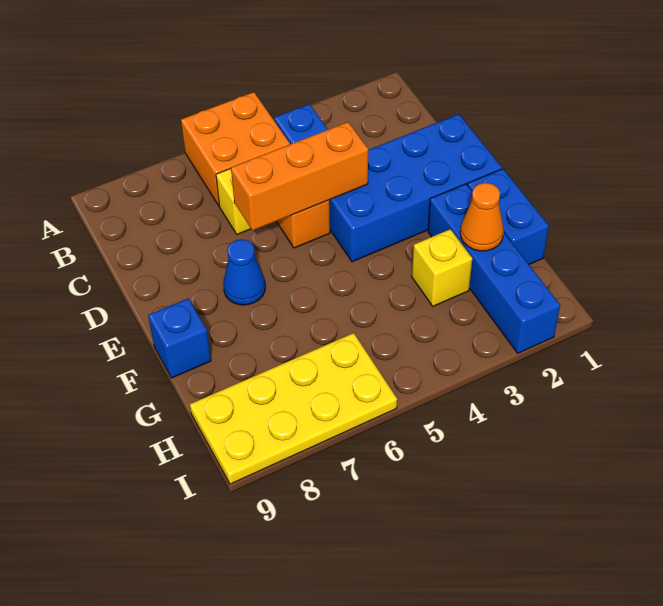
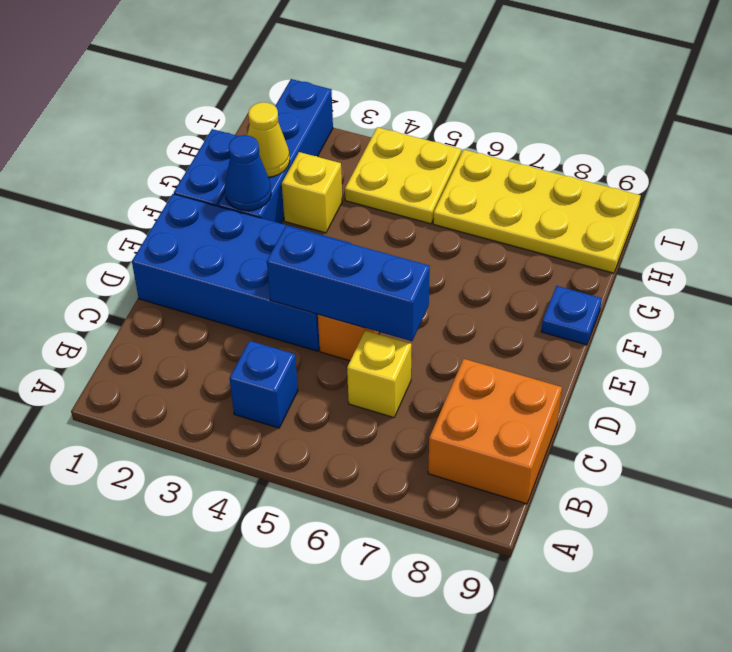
orange 2x2 brick [181,92,290,206] -> orange 2x2 brick moved to [428,359,562,504]
orange 1x3 brick [231,122,368,231] -> blue 1x3 brick [267,226,430,341]
blue 1x1 cone [223,239,265,305] -> blue 1x1 cone moved to [225,135,271,211]
blue 1x1 brick [148,299,211,378] -> blue 1x1 plate [541,286,602,345]
orange 1x1 cone [460,183,504,251] -> yellow 1x1 cone [248,102,290,177]
none -> yellow 2x2 plate [345,127,461,224]

